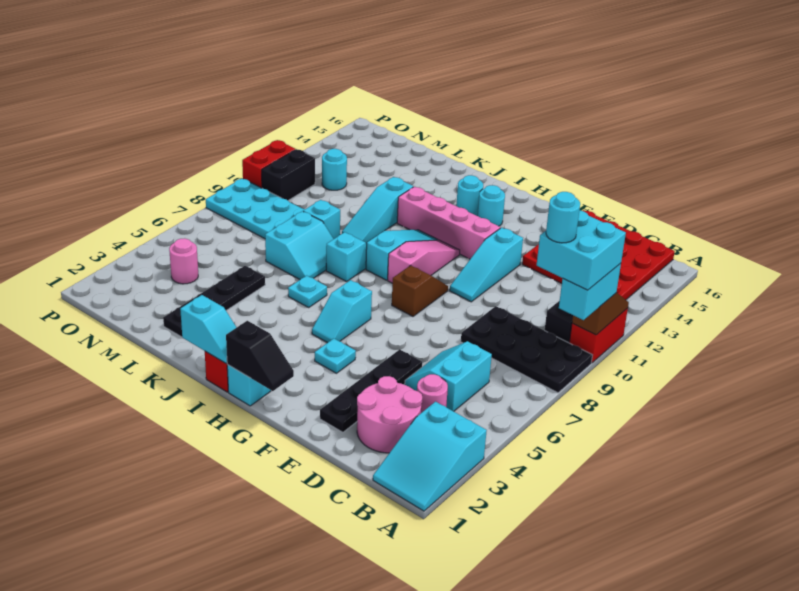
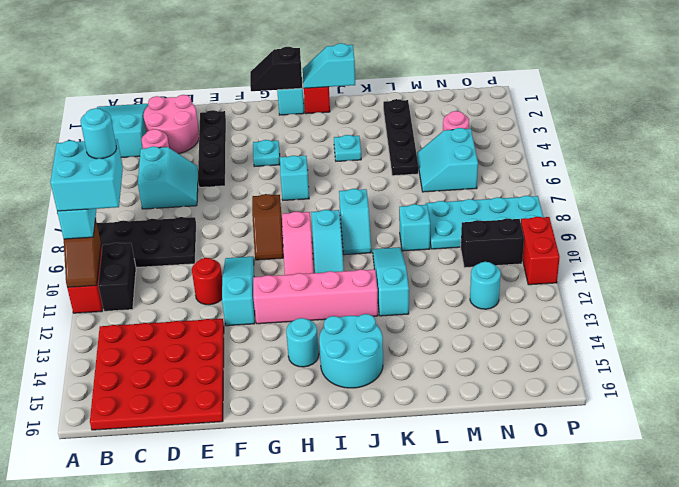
none -> red 1x1 round brick [192,258,222,305]
cyan 1x1 round brick [456,175,483,216] -> cyan 2x2 round brick [319,314,383,388]
cyan 1x1 plate [288,276,327,307] -> cyan 1x1 plate moved to [334,135,361,161]
cyan 2x2 slope [265,211,333,279] -> cyan 2x2 slope moved to [417,128,478,192]
black 1x2 brick [262,149,315,200] -> black 1x2 brick turned to [461,218,524,268]

